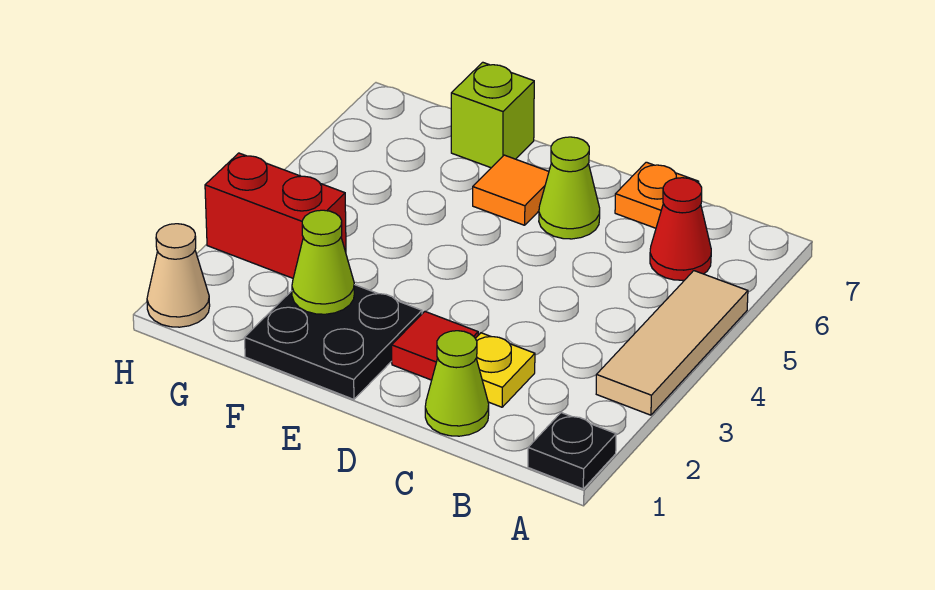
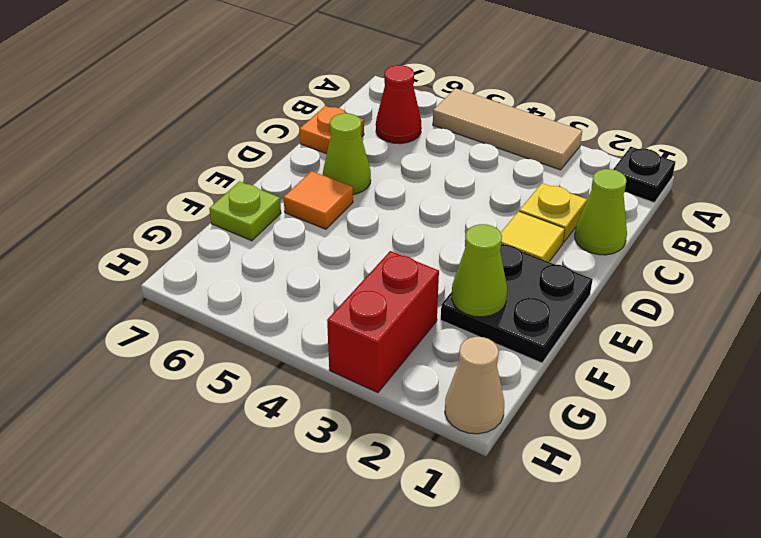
red 1x1 tile [392,311,478,380] -> yellow 1x1 tile [501,211,565,262]
lime 1x1 brick [451,62,534,168] -> lime 1x1 plate [209,181,281,241]

